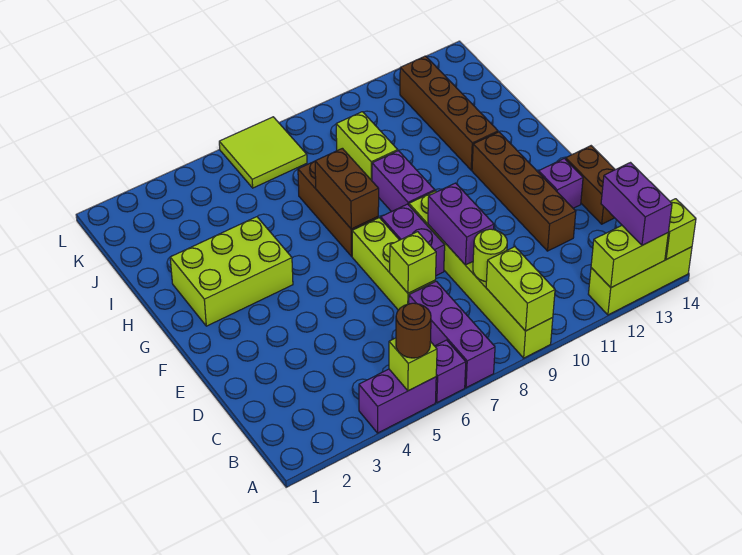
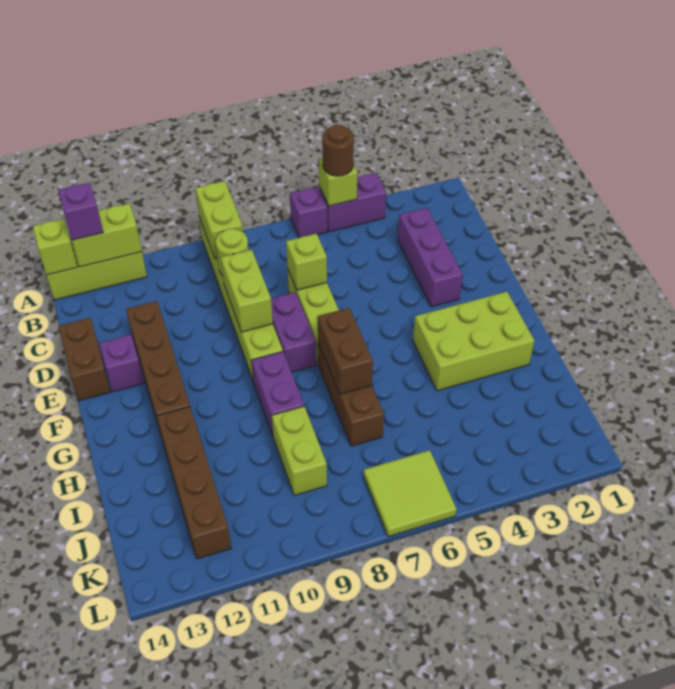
purple 1x3 brick [409,281,495,388] -> purple 1x3 brick moved to [398,208,463,307]
purple 1x2 brick [601,163,672,245] -> purple 1x1 brick [58,183,103,240]
purple 1x2 brick [428,183,494,265] -> lime 1x2 brick [221,250,273,332]

